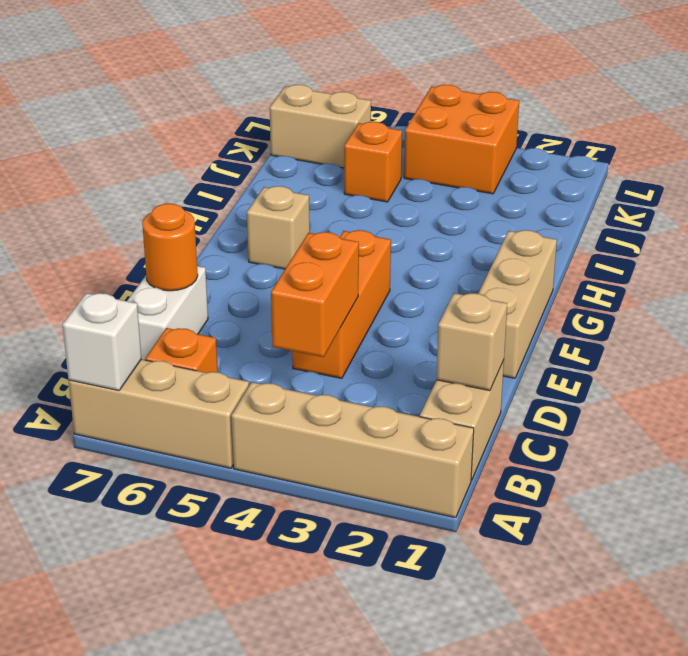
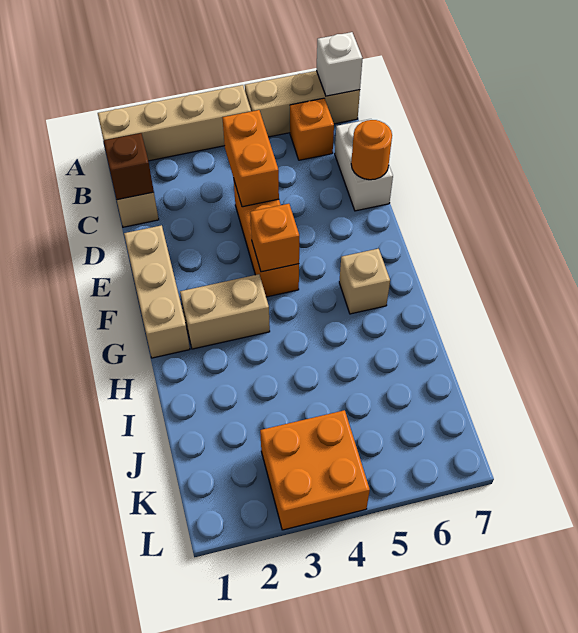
tan 1x1 brick [436,293,507,391] -> brown 1x1 brick [103,133,154,200]
orange 1x1 brick [344,122,402,202] -> orange 1x1 brick moved to [250,204,299,272]
tan 1x2 brick [270,85,371,168] -> tan 1x2 brick moved to [180,274,270,349]

